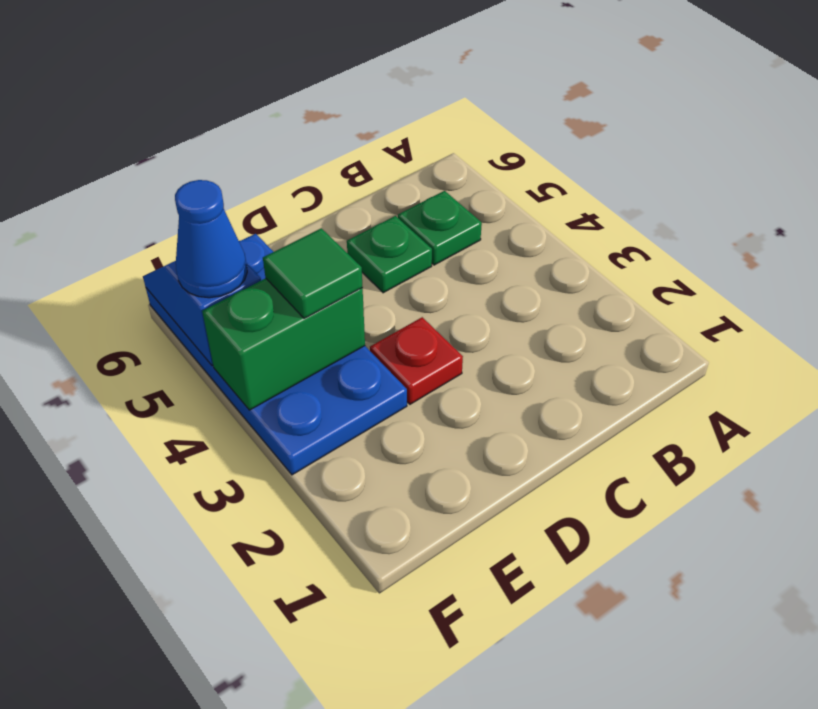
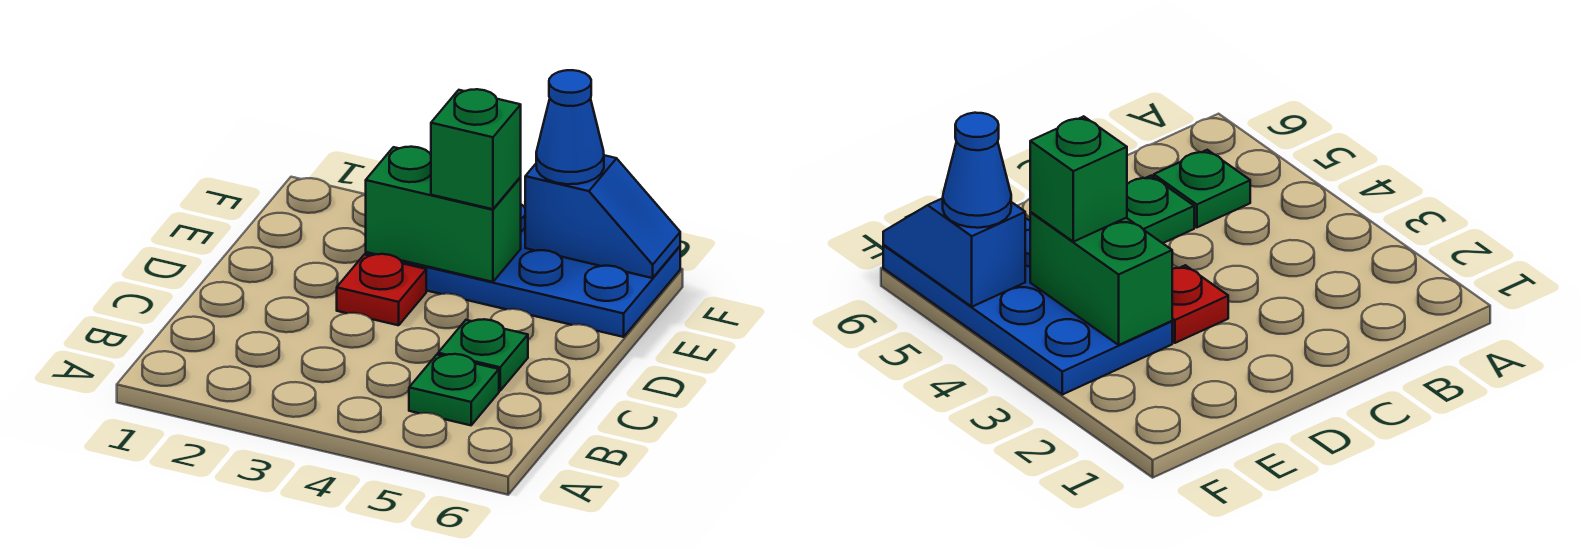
green 1x2 brick [202,278,365,410] -> green 1x2 brick turned to [366,147,521,282]
green 1x1 tile [263,228,362,318] -> green 1x1 brick [431,89,521,209]

